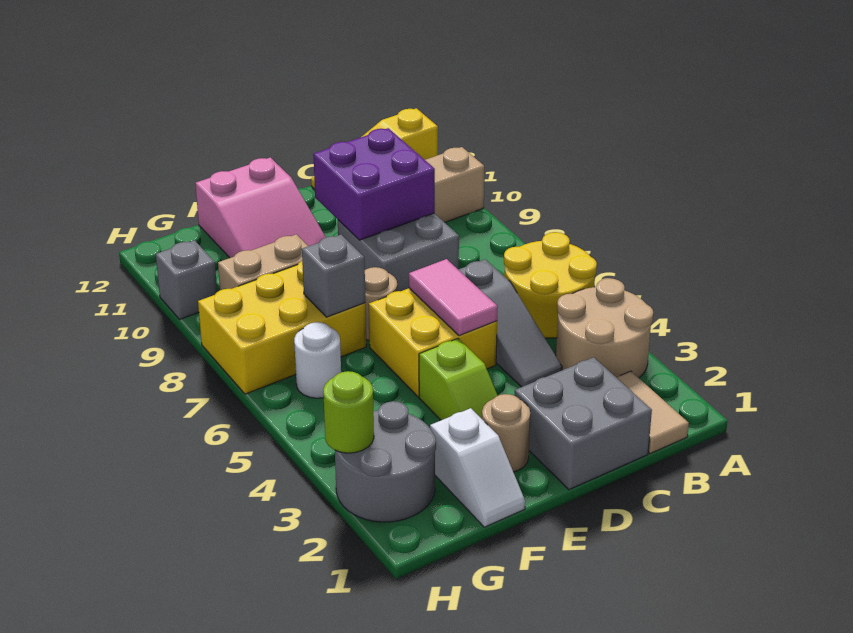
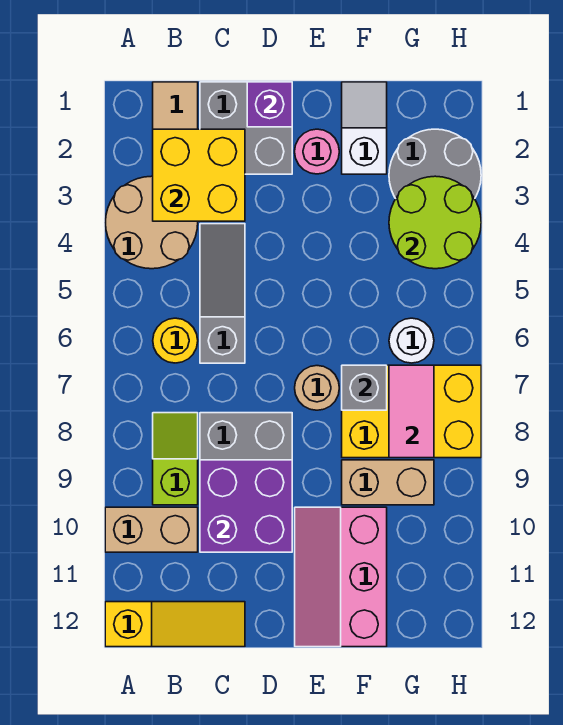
yellow 2x2 round brick [504,232,597,338] -> yellow 1x1 round brick [153,318,198,363]
none -> purple 1x1 brick [247,82,292,127]
yellow 2x2 brick [369,288,497,397] -> yellow 2x2 brick moved to [153,129,245,221]
pink 1x2 tile [409,259,498,336] -> pink 1x2 tile moved to [389,365,434,458]
tan 1x1 round brick [482,394,530,472] -> pink 1x1 round brick [295,129,339,174]
lime 1x2 slope [419,339,497,420] -> lime 1x2 slope moved to [153,413,198,505]
pink 2x3 slope [195,157,326,258] -> pink 2x3 slope turned to [295,507,387,647]
lime 1x1 round brick [323,371,374,453] -> lime 2x2 round brick [389,176,481,269]
grey 1x1 brick [156,240,217,320] -> none

